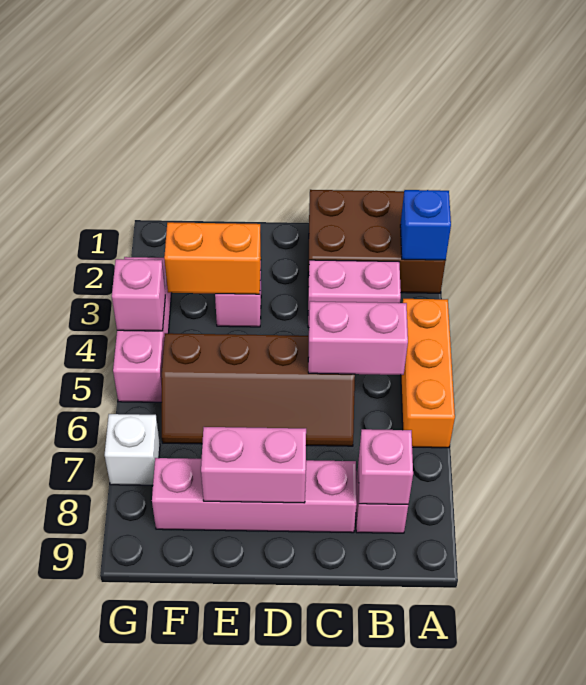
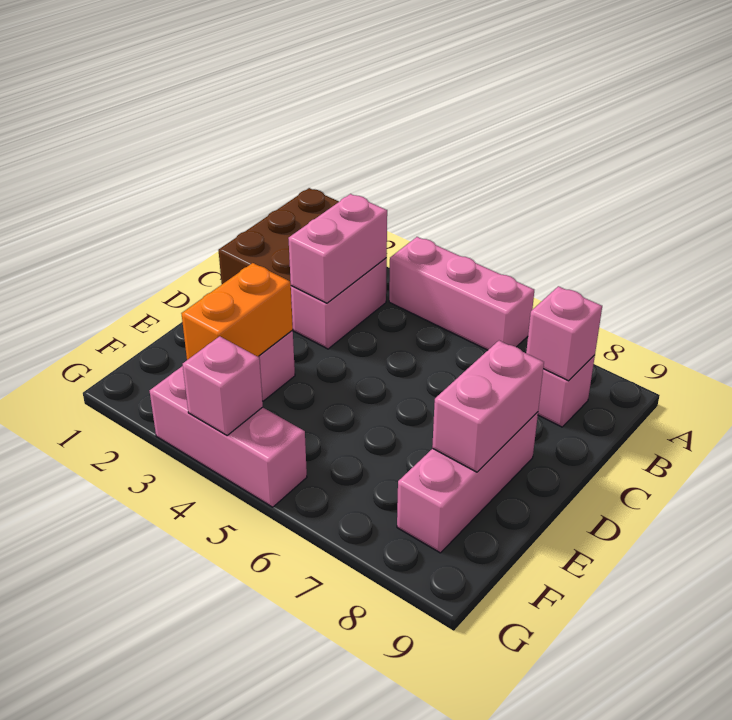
blue 1x1 brick [400,190,451,260] -> none
orange 1x3 brick [401,299,455,448] -> pink 1x3 brick [389,237,534,350]
pink 1x2 brick [308,301,408,375] -> pink 1x2 brick moved to [288,194,387,303]
brown 2x4 slope [162,333,355,446] -> none
pink 1x4 brick [152,458,357,533] -> pink 1x3 brick [397,412,538,553]
white 1x1 brick [105,414,160,485] -> none

